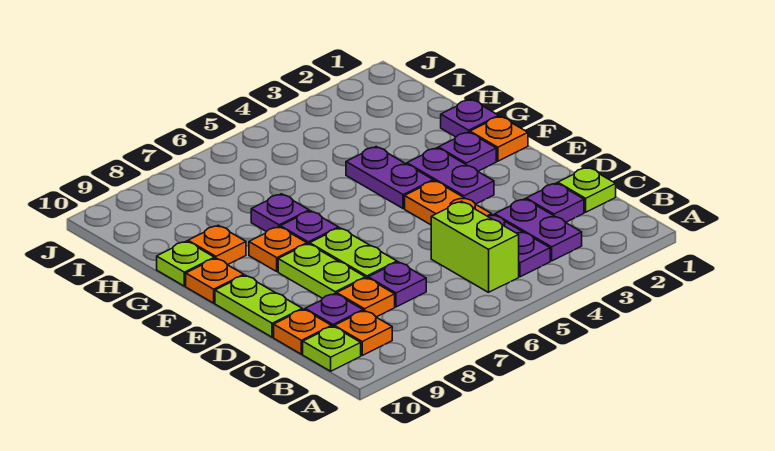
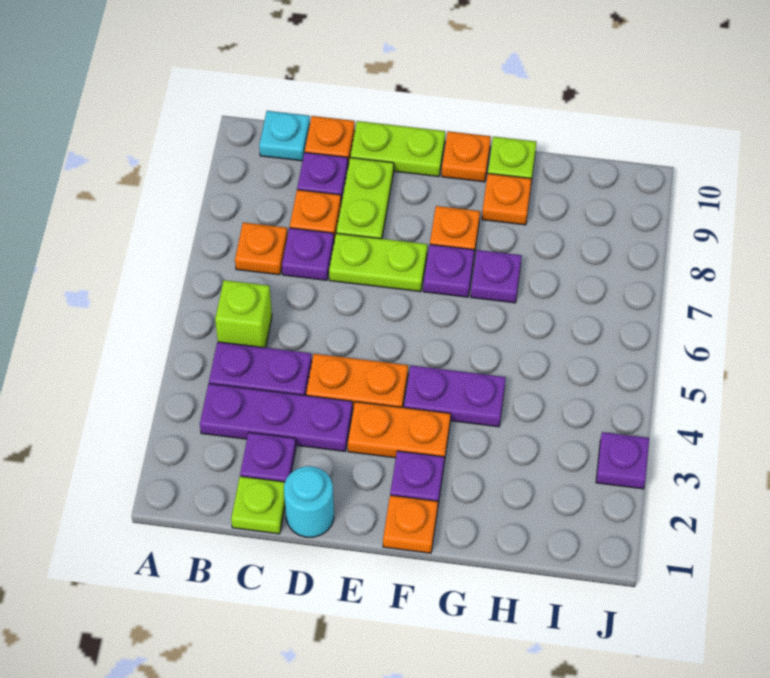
purple 1x2 plate [495,199,582,261] -> purple 1x3 plate [200,384,353,451]
lime 1x2 brick [431,201,519,292] -> lime 1x1 brick [215,280,272,348]
orange 1x1 plate [334,310,392,355] -> orange 1x1 plate moved to [235,222,288,275]
lime 1x1 plate [303,326,361,371] -> cyan 1x1 plate [259,111,310,161]
none -> cyan 1x1 round brick [284,466,334,537]
lime 1x2 plate [278,244,365,298] -> lime 1x2 plate turned to [336,158,394,239]
purple 1x2 plate [407,148,494,204] -> orange 1x2 plate [348,402,451,462]
purple 1x1 plate [441,99,499,137] -> purple 1x1 plate moved to [596,432,649,489]

